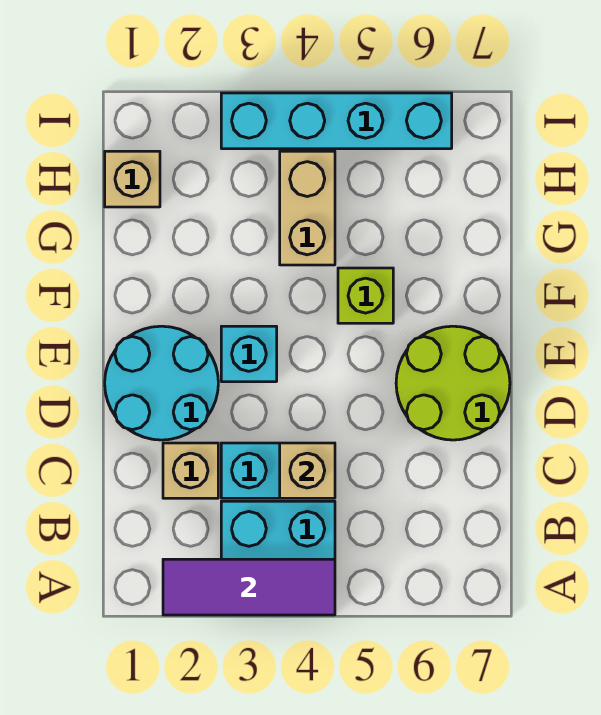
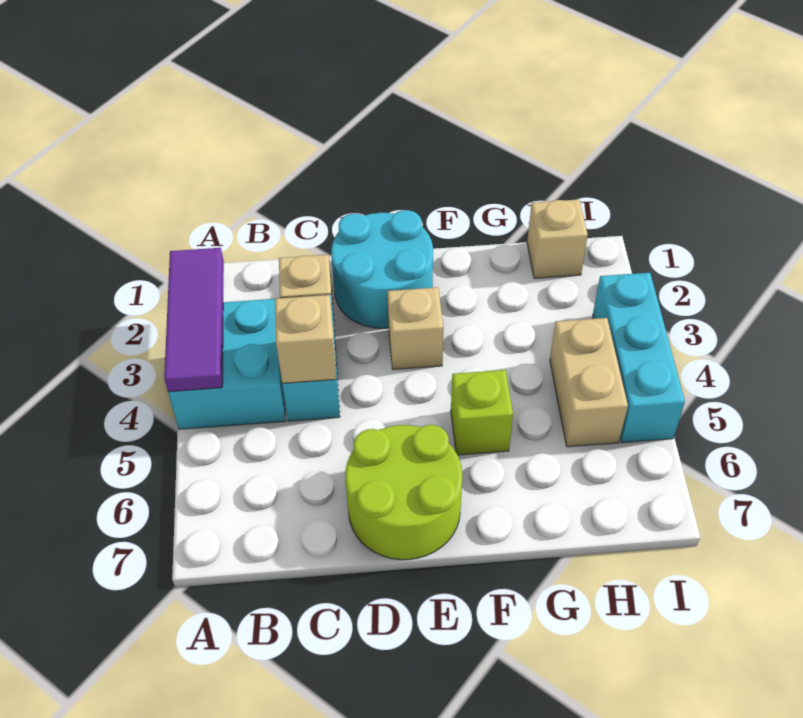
cyan 1x1 brick [221,326,277,382] -> tan 1x1 brick [387,287,444,370]
tan 1x2 brick [280,151,335,265] -> tan 1x2 brick turned to [550,318,628,447]
cyan 1x4 brick [221,93,452,149] -> cyan 1x3 brick [593,273,685,443]

